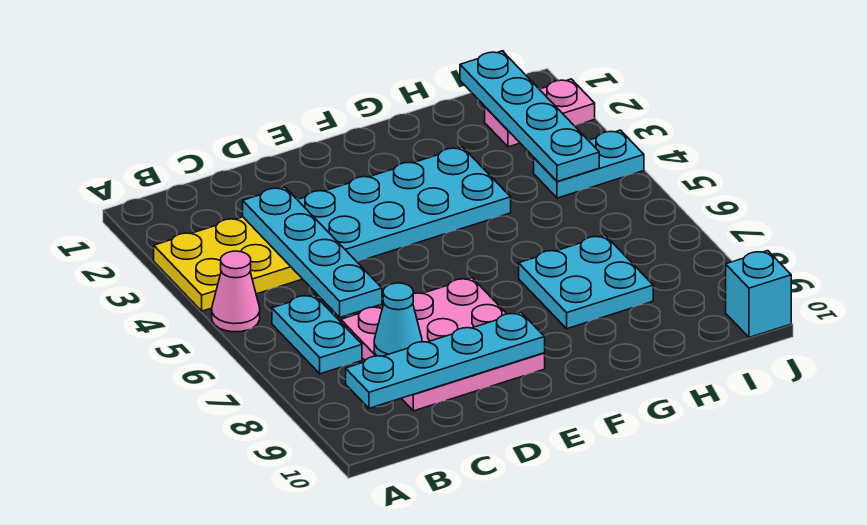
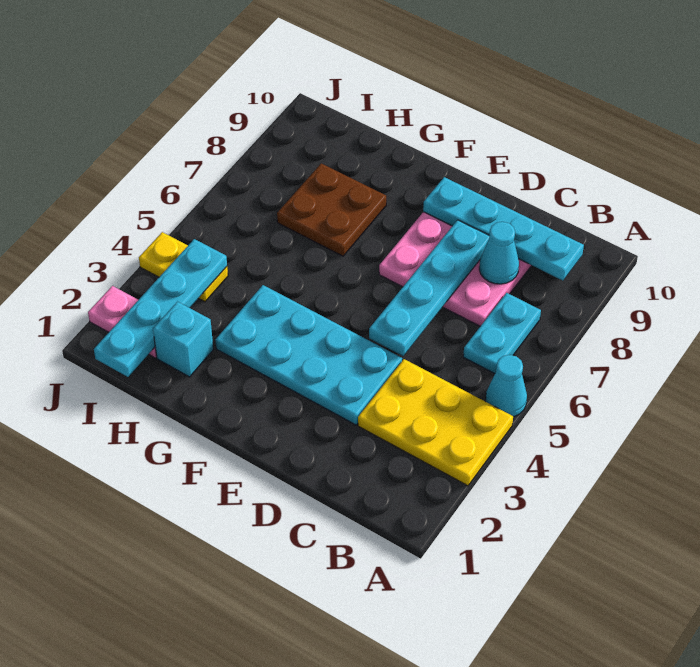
pink 1x1 cone [212,251,260,332] -> cyan 1x1 cone [486,355,527,417]
cyan 1x4 plate [243,187,382,317] -> cyan 1x4 plate moved to [369,220,489,356]
cyan 2x2 plate [519,235,653,329] -> brown 2x2 plate [277,163,386,256]
cyan 1x2 plate [534,130,644,198] -> yellow 1x2 plate [139,232,228,302]
cyan 1x1 brick [726,251,791,337] -> cyan 1x1 brick moved to [153,302,213,377]

